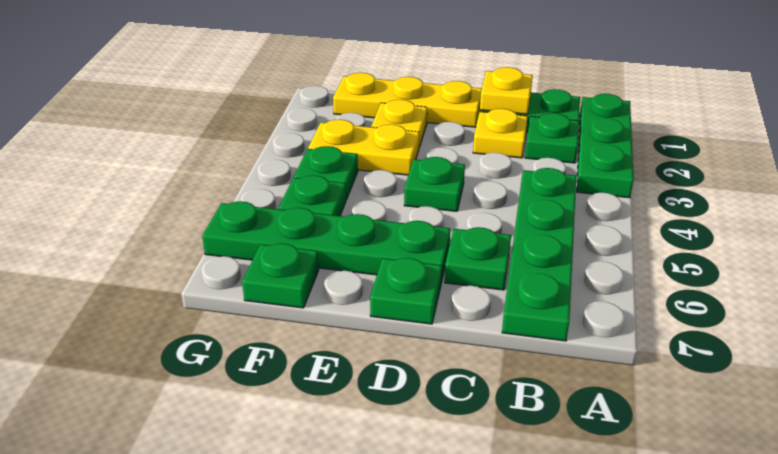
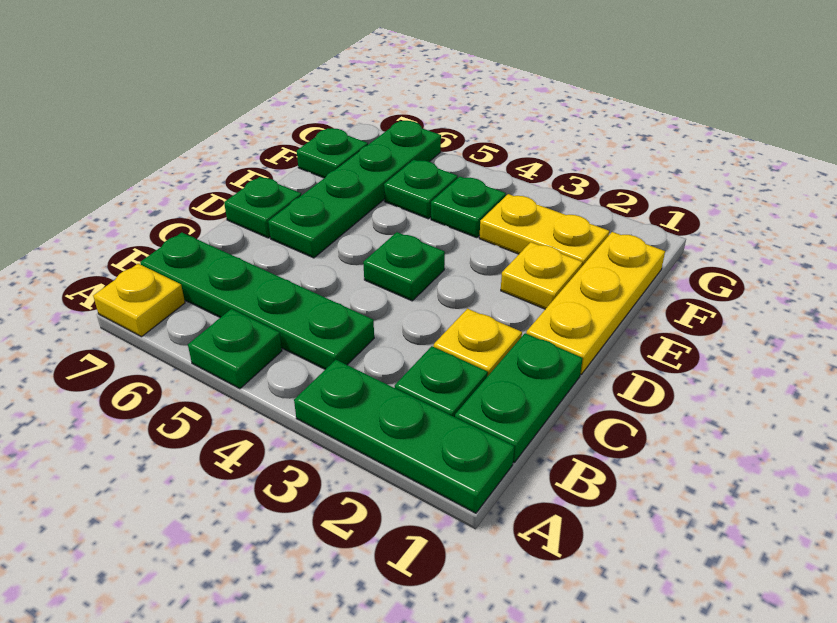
yellow 1x1 plate [480,67,533,114] -> yellow 1x1 plate moved to [93,264,185,337]
green 1x1 plate [445,227,511,290] -> green 1x1 plate moved to [188,309,282,389]
yellow 1x2 plate [308,120,419,175] -> yellow 1x2 plate turned to [479,194,609,266]

